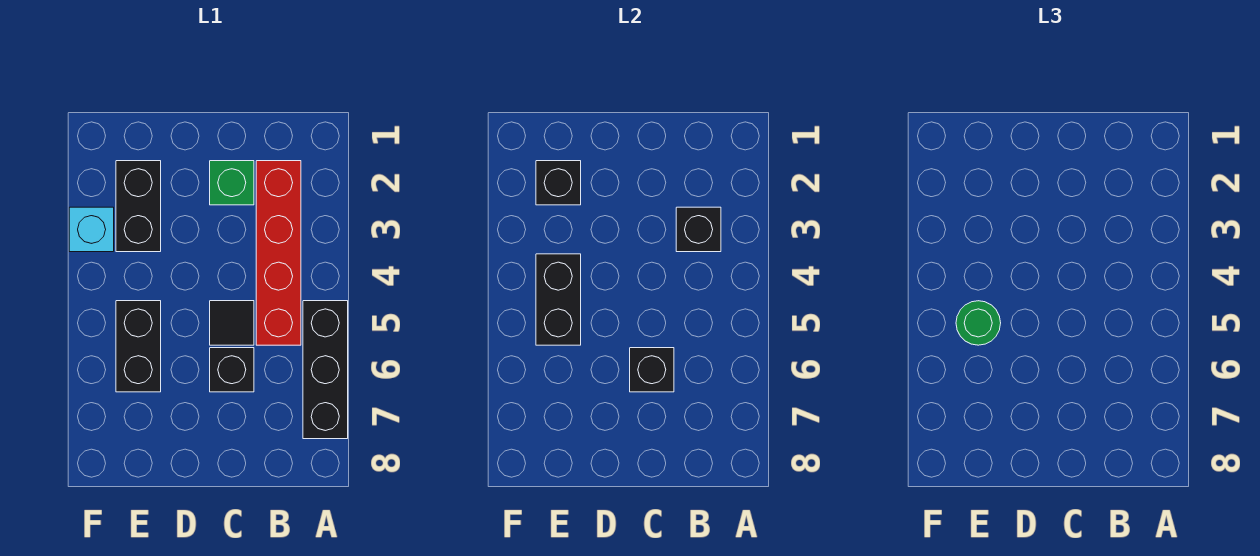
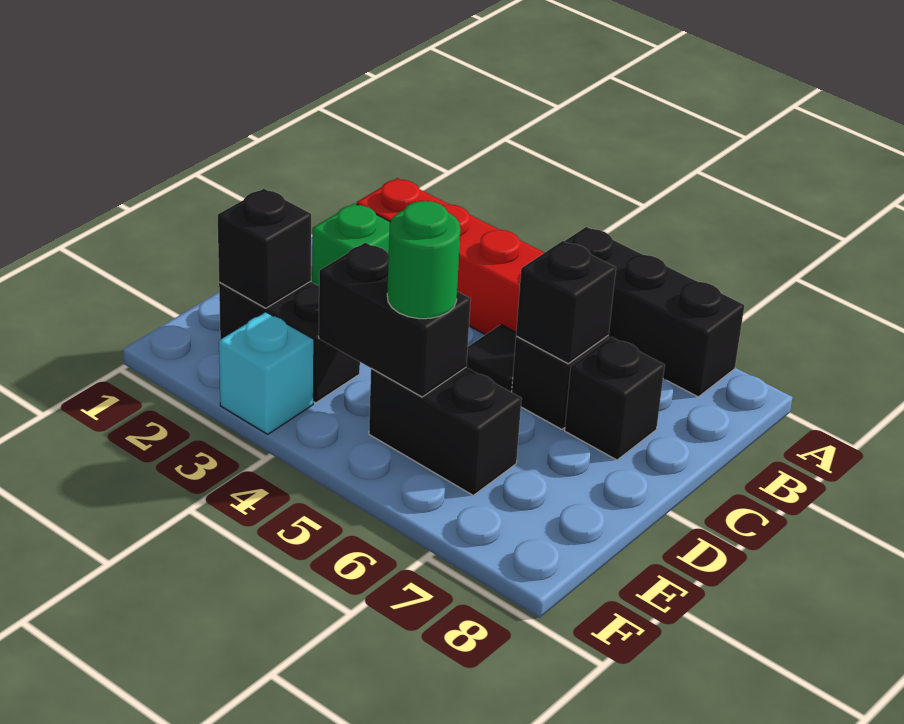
black 1x1 brick [676,207,721,252] -> black 1x1 brick moved to [565,337,665,460]

